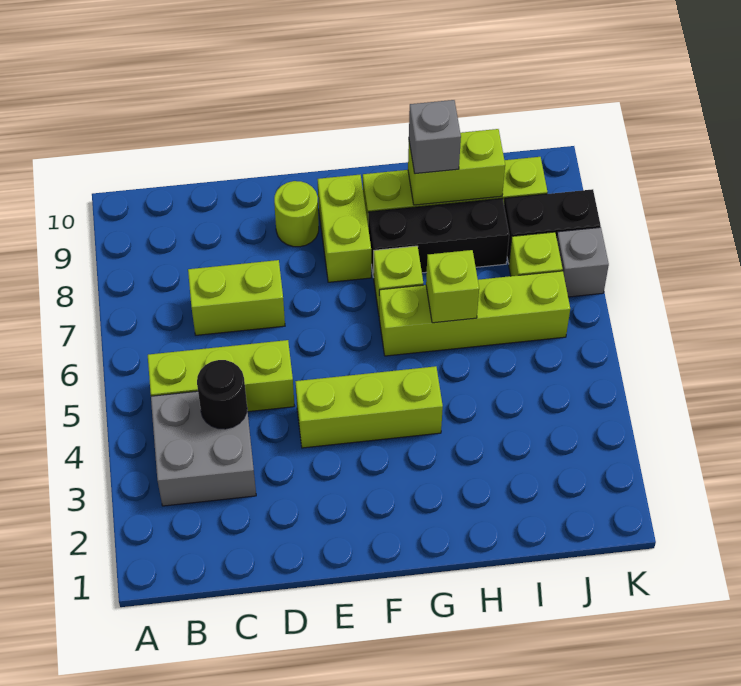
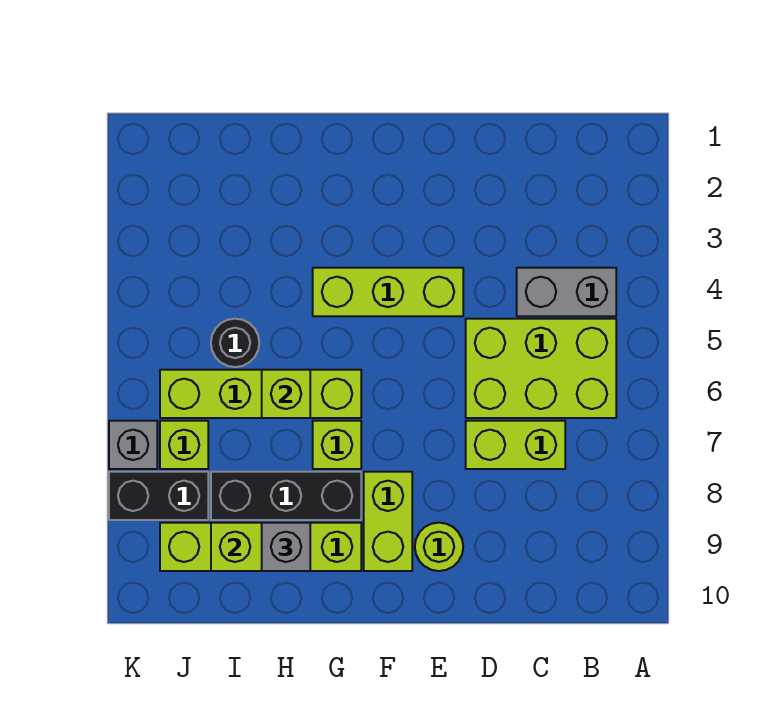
grey 2x2 brick [151,391,256,506] -> grey 1x2 brick [517,268,616,316]
lime 1x3 brick [148,340,294,412] -> lime 2x3 brick [466,319,616,418]
black 1x1 round brick [197,360,247,429] -> black 1x1 round brick moved to [211,319,259,367]

